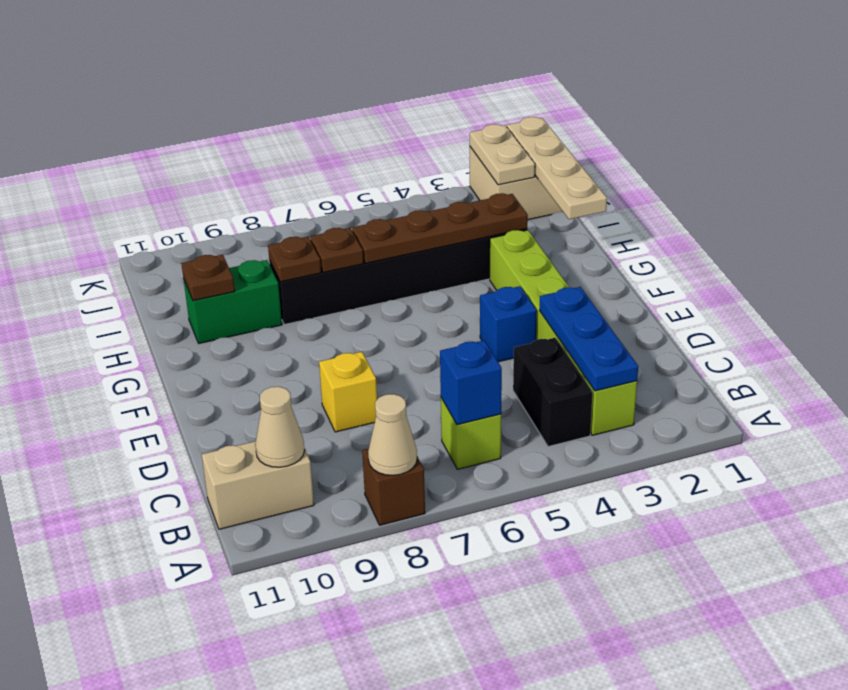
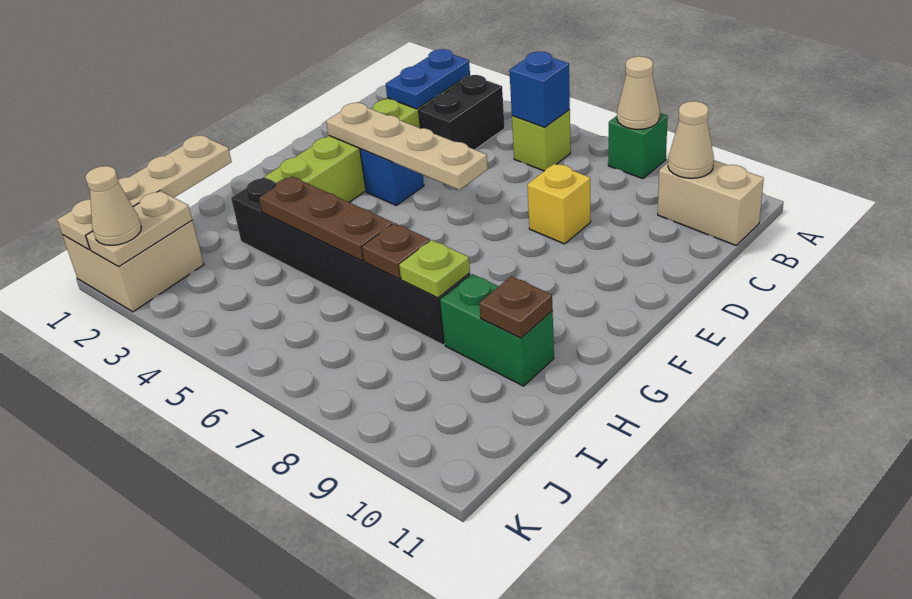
brown 1x1 brick [362,449,425,525] -> green 1x1 brick [608,113,668,179]
blue 1x3 plate [540,287,638,391] -> blue 1x2 plate [386,49,470,109]
none -> tan 1x4 plate [326,103,488,190]
brown 1x4 plate [352,193,528,263] -> brown 1x3 plate [259,176,393,261]
brown 1x1 plate [268,237,321,282] -> lime 1x1 plate [399,240,470,298]
none -> tan 1x1 cone [85,166,141,245]

